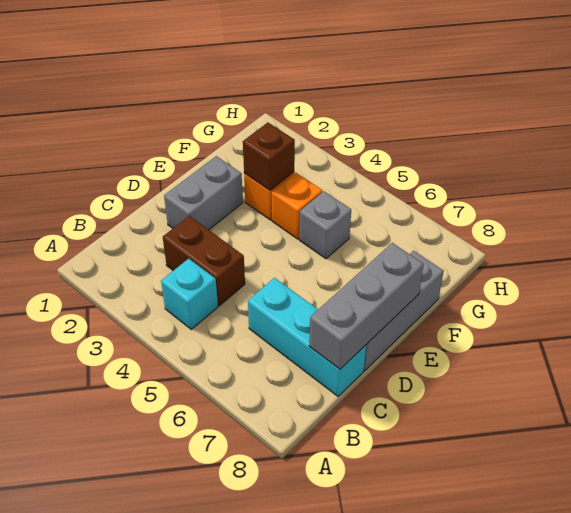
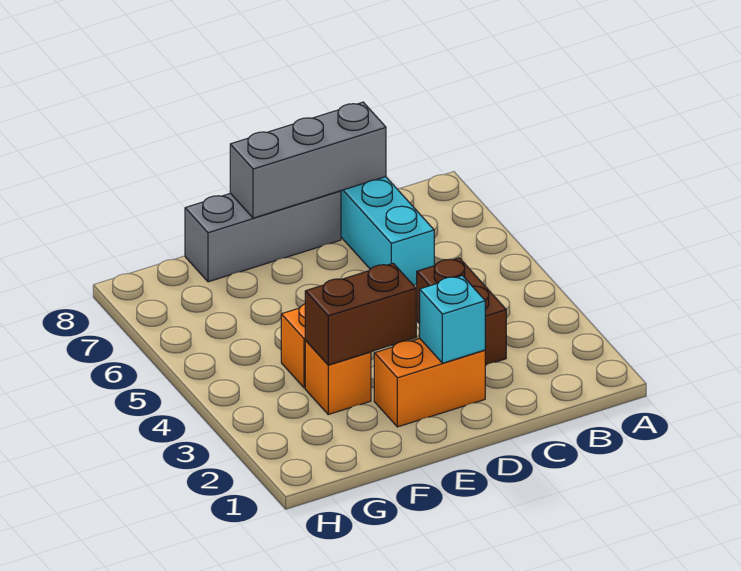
cyan 1x1 brick [161,259,218,329] -> cyan 1x1 brick moved to [420,276,485,363]
grey 1x2 brick [164,156,243,230] -> orange 1x2 brick [374,339,485,427]
brown 1x1 brick [243,122,295,190] -> brown 1x2 brick [305,263,416,365]
grey 1x1 brick [299,191,351,259] -> none

